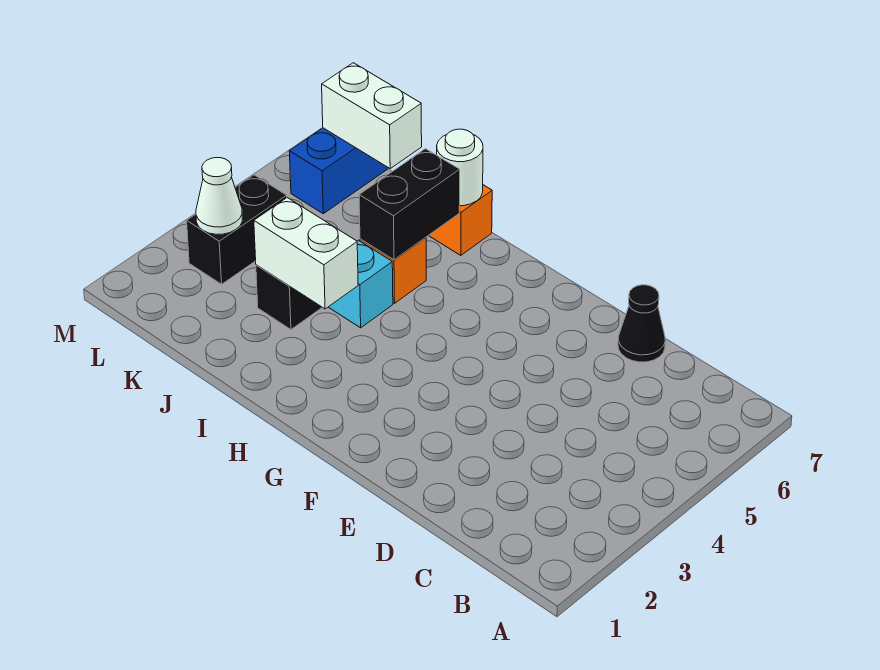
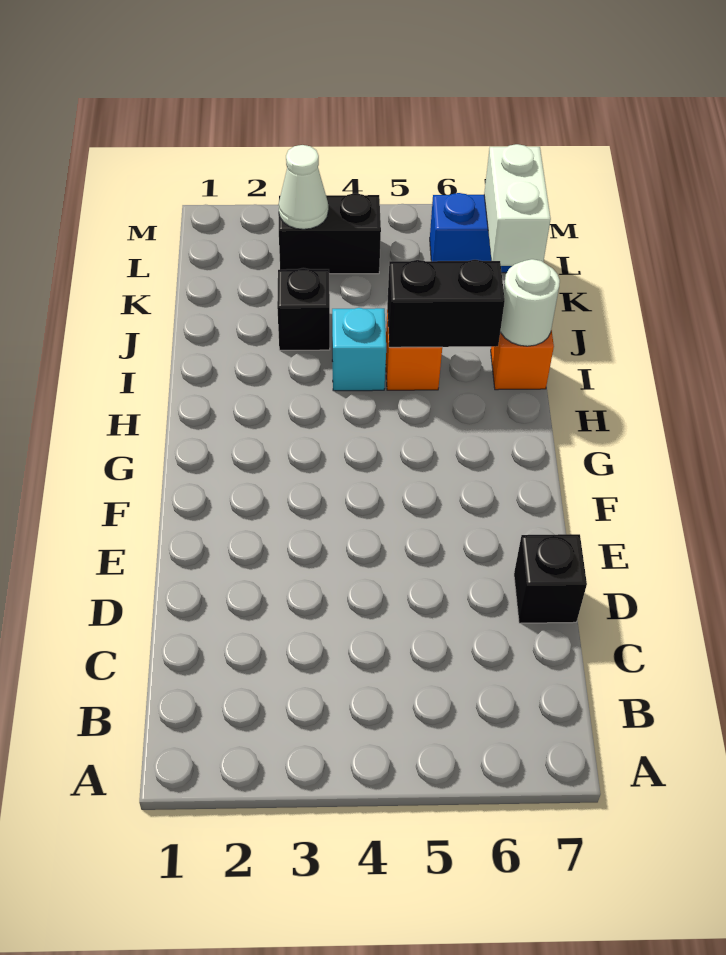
black 1x1 cone [618,285,665,362] -> black 1x1 brick [514,534,587,623]
white 1x2 brick [254,198,358,309] -> none

